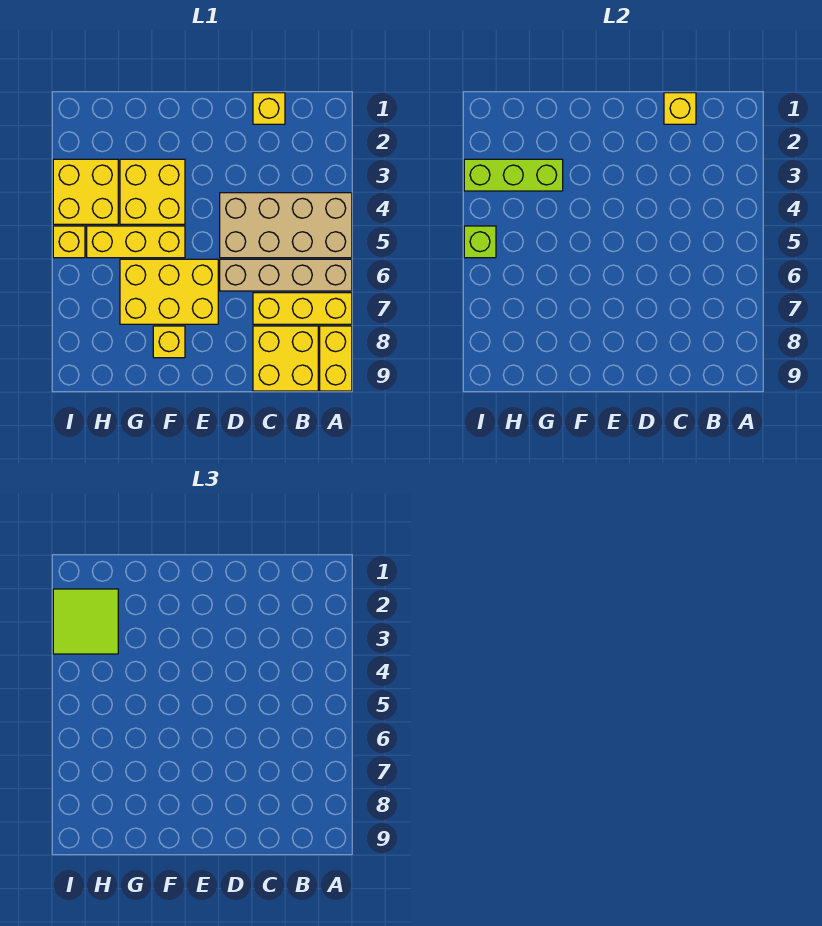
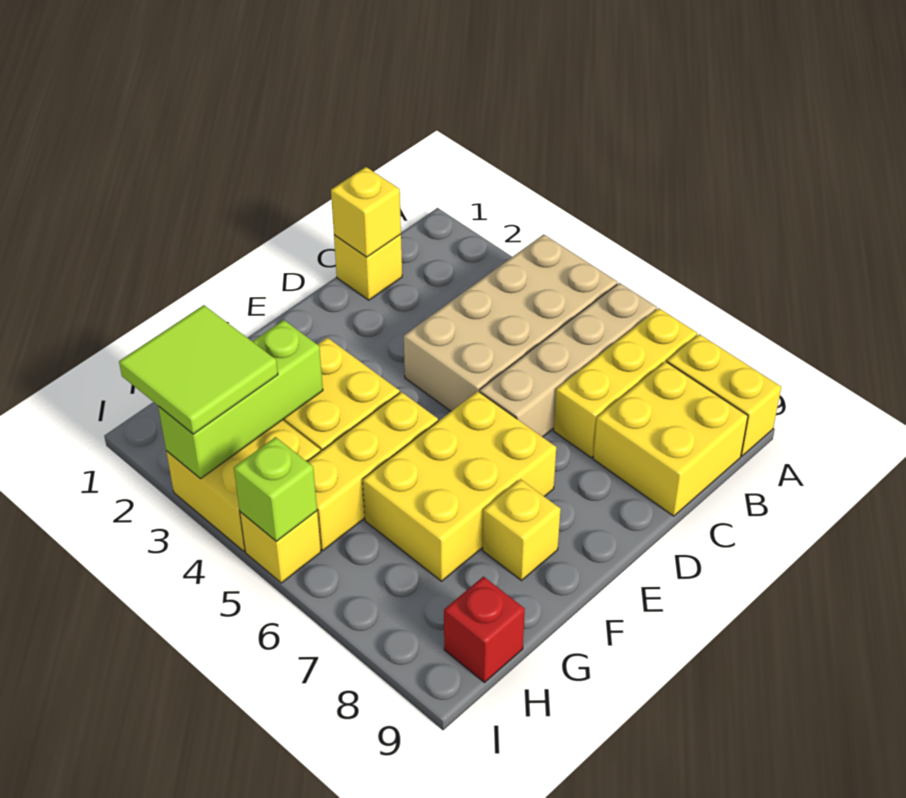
none -> red 1x1 brick [444,577,525,683]

